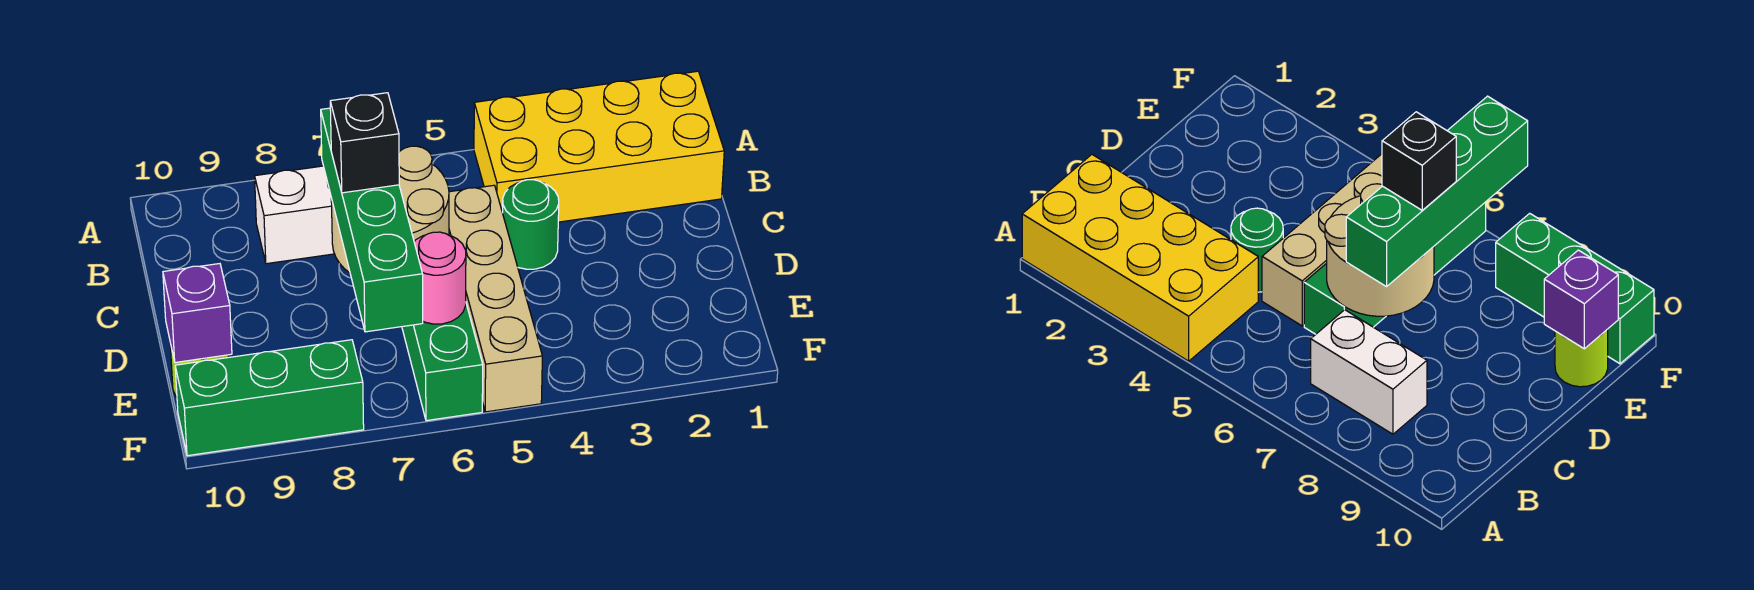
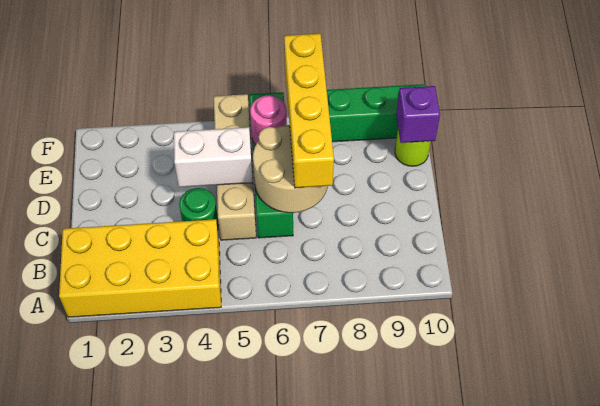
white 1x2 brick [255,166,334,264] -> white 1x2 brick moved to [174,127,253,187]
green 1x4 brick [321,108,423,332] -> yellow 1x4 brick [284,34,334,188]
black 1x1 brick [330,93,399,193] -> none

